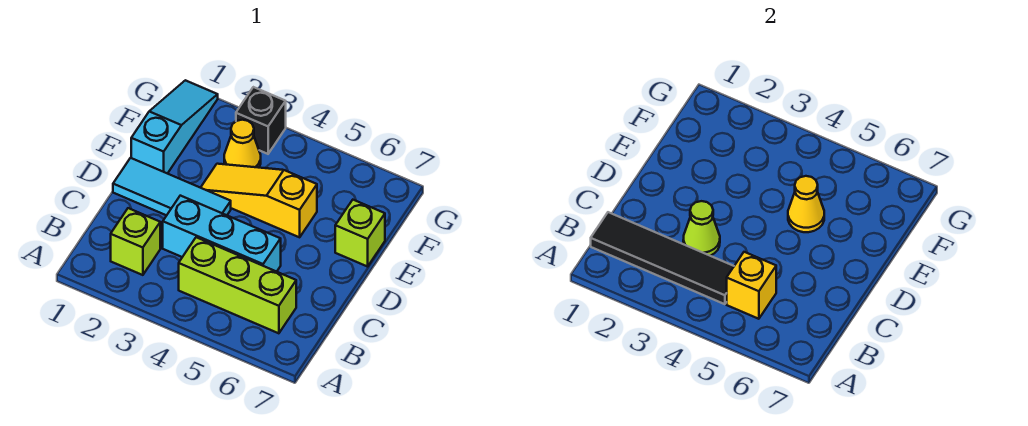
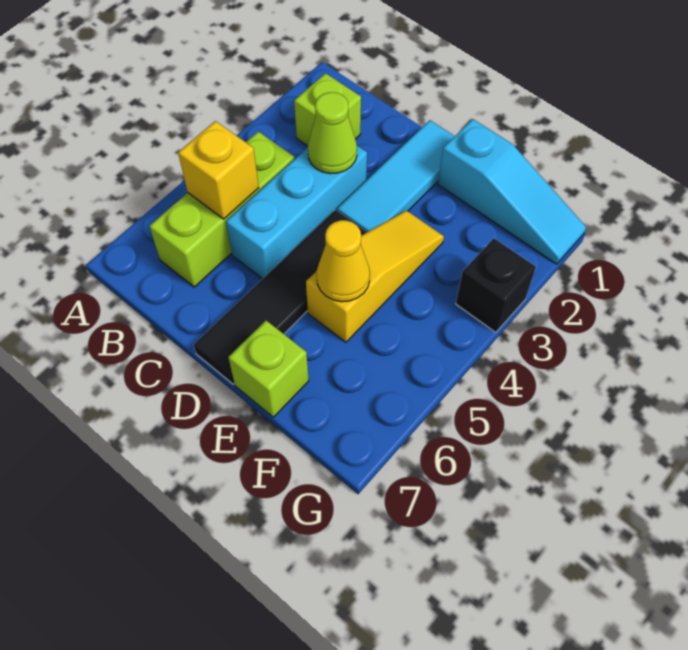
black 1x4 tile [591,212,734,304] -> black 1x4 tile moved to [194,210,367,384]
yellow 1x1 cone [224,120,261,168] -> none

